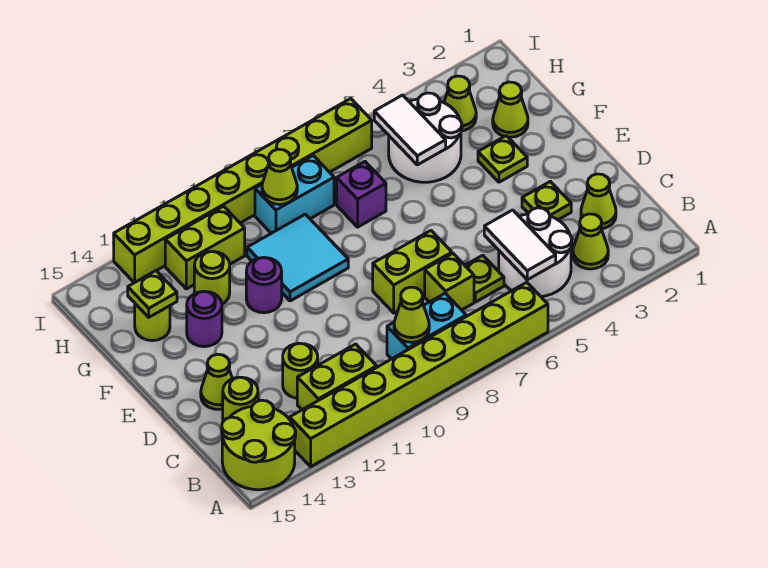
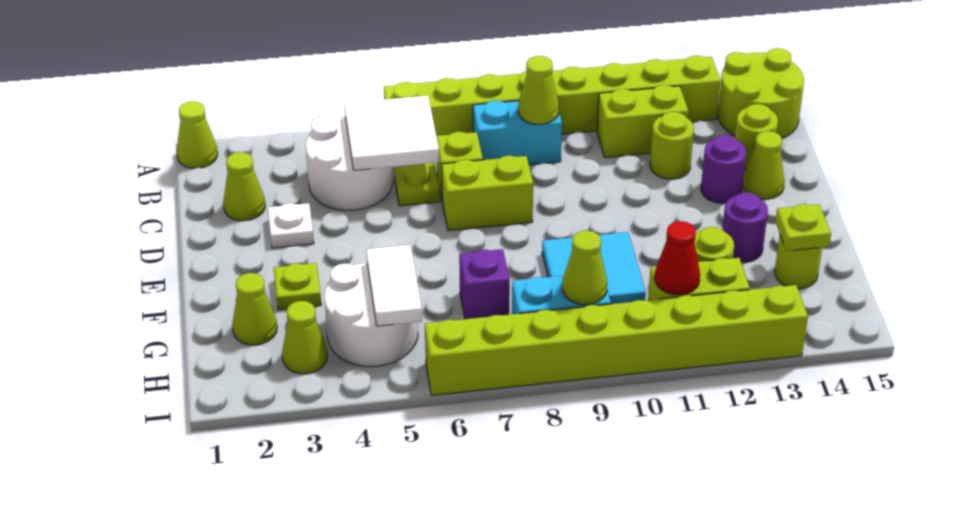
lime 1x1 cone [573,214,608,269] -> lime 1x1 cone moved to [176,101,218,168]
white 1x2 tile [484,210,556,280] -> white 2x2 tile [345,96,439,170]
lime 1x1 plate [522,181,571,220] -> white 1x1 plate [268,203,314,248]
purple 1x1 round brick [246,258,282,313] -> purple 1x1 round brick moved to [701,135,746,203]
none -> red 1x1 cone [655,221,700,295]

